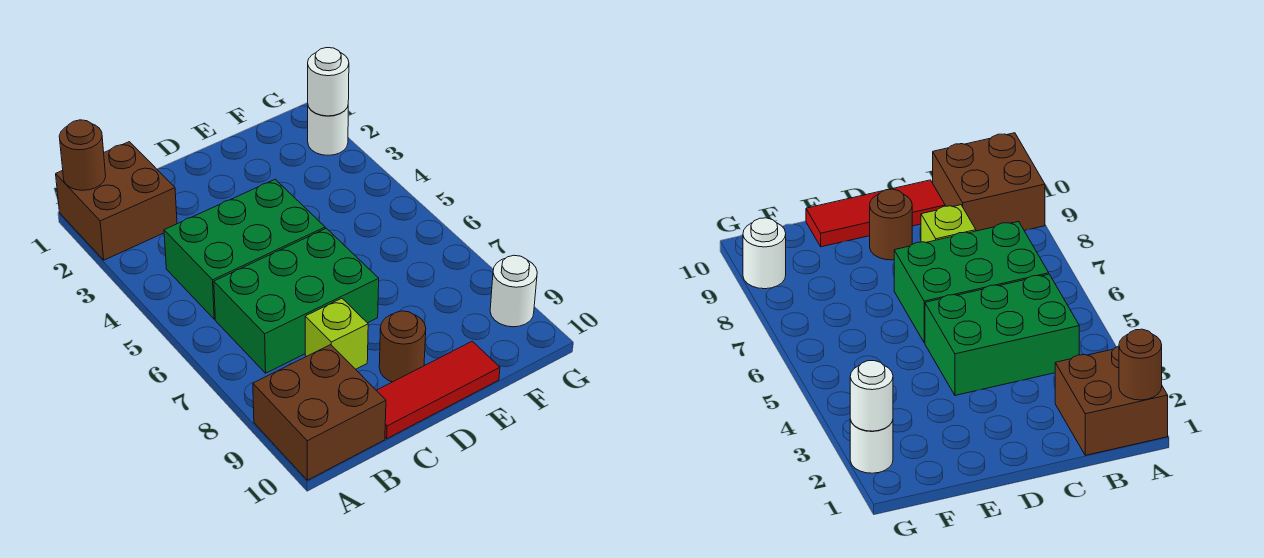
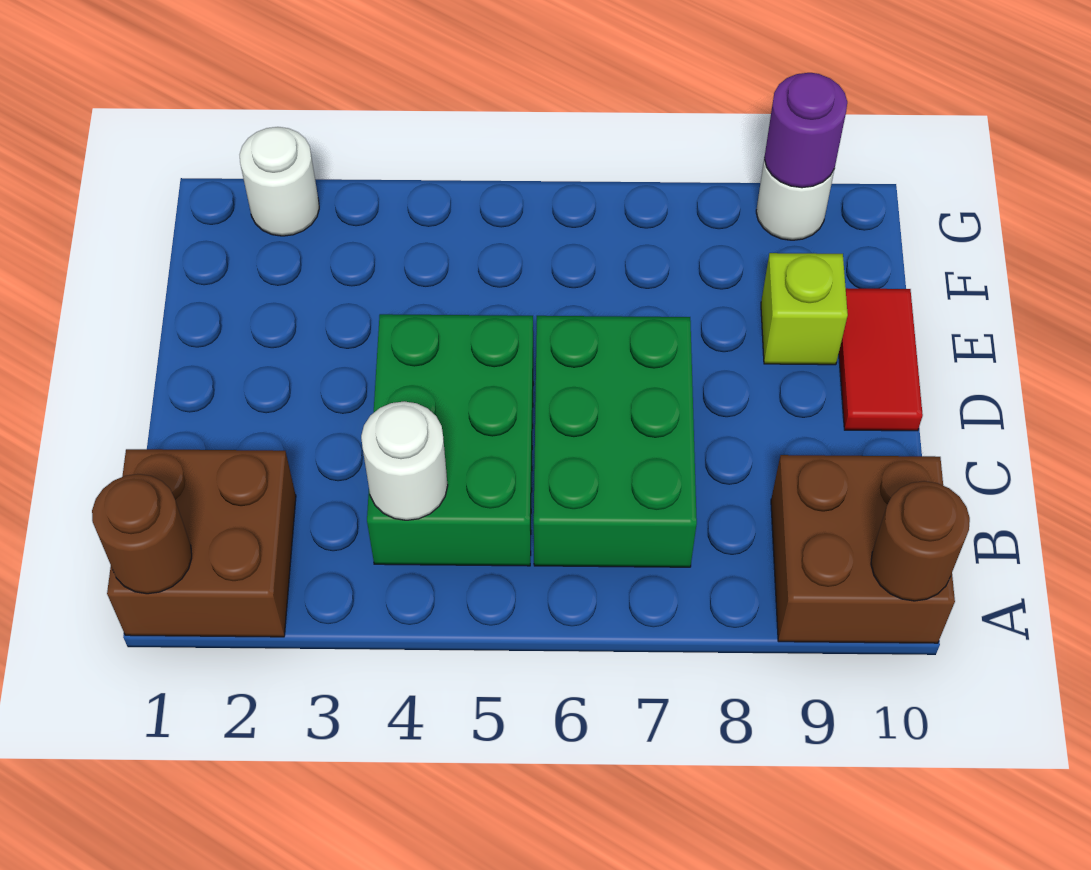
lime 1x1 brick [305,298,368,369] -> lime 1x1 brick moved to [761,253,848,365]
red 1x3 tile [376,341,500,439] -> red 1x2 tile [839,288,923,431]
brown 1x1 round brick [379,311,426,382] -> brown 1x1 round brick moved to [871,481,970,601]
white 1x1 round brick [308,48,349,116] -> white 1x1 round brick moved to [361,401,448,520]
none -> purple 1x1 round brick [764,73,847,188]

